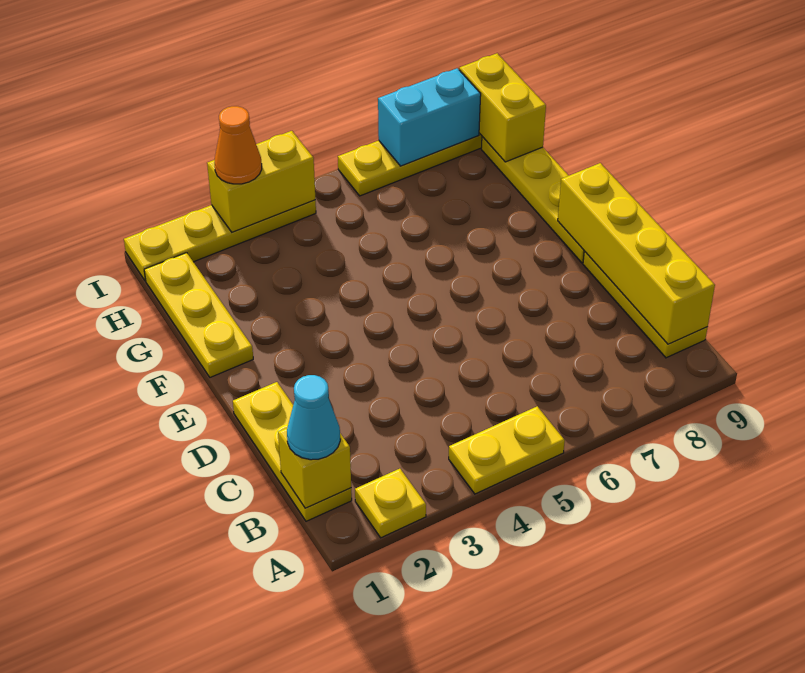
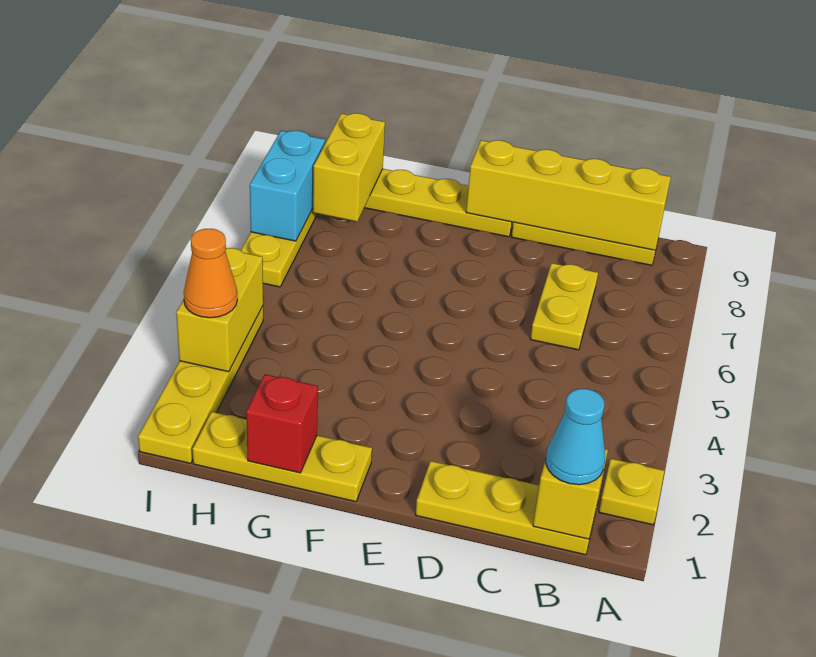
yellow 1x2 plate [449,406,565,494] -> yellow 1x2 plate moved to [530,263,598,350]
none -> red 1x1 brick [246,374,318,473]
yellow 1x2 brick [459,53,546,162] -> yellow 1x2 brick turned to [313,113,385,222]

